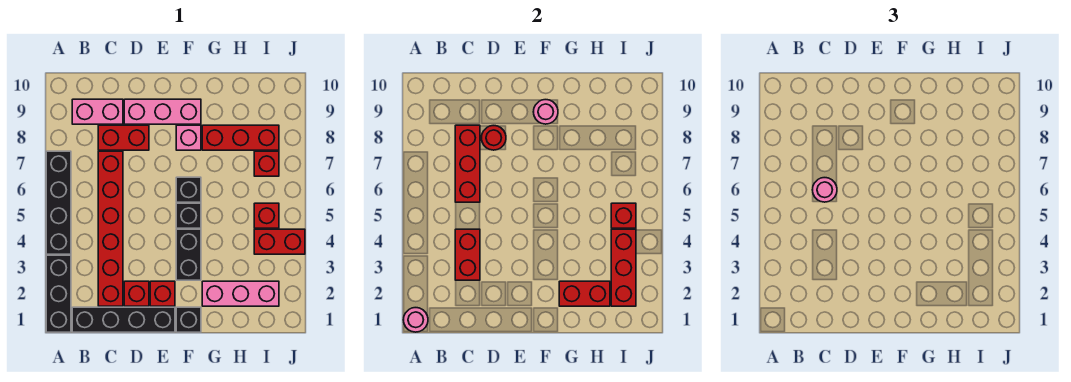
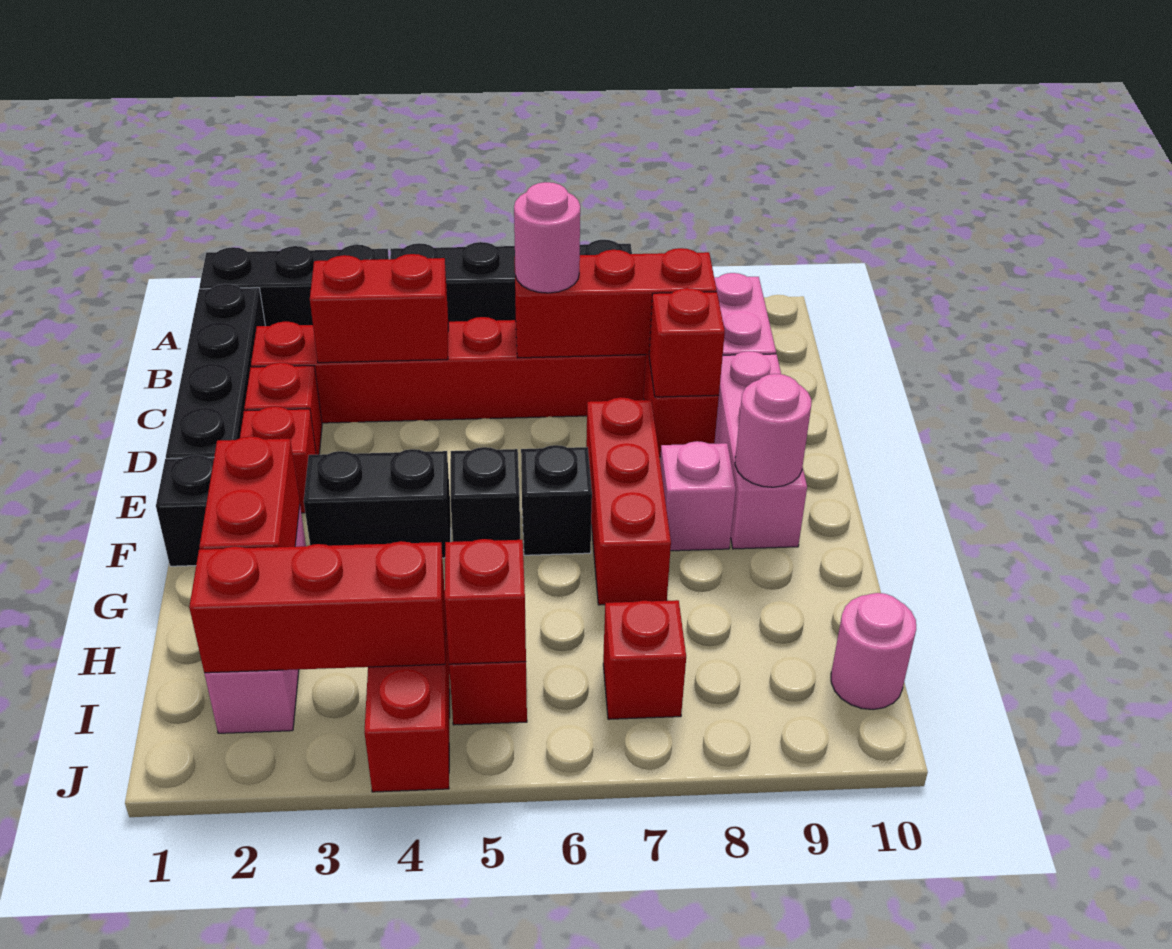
pink 1x1 round brick [403,308,428,332] -> pink 1x1 round brick moved to [831,593,916,710]
red 1x1 round brick [481,126,506,150] -> red 1x1 brick [649,288,725,397]
red 1x3 brick [202,125,279,150] -> red 1x3 brick moved to [586,397,671,605]

